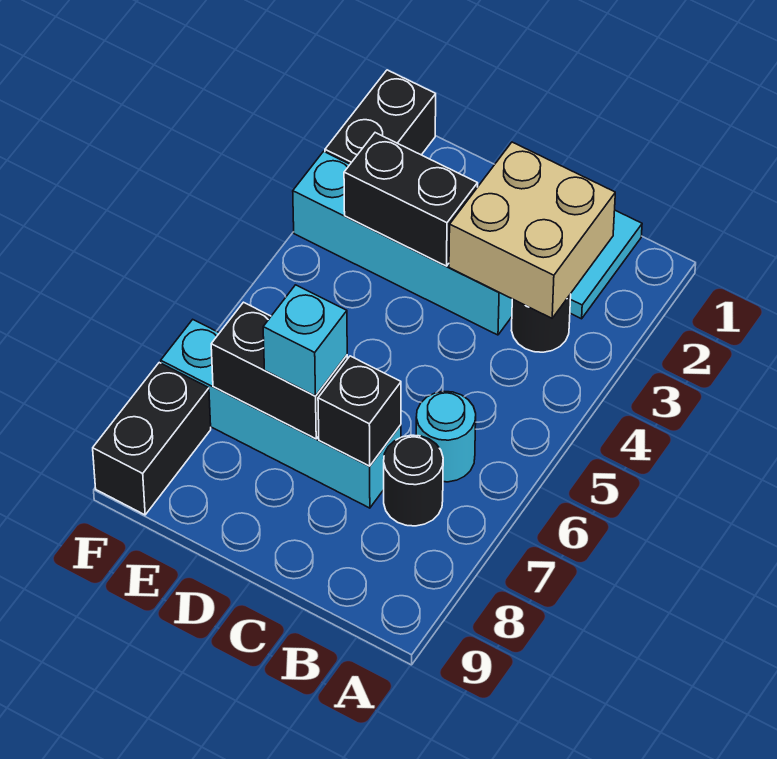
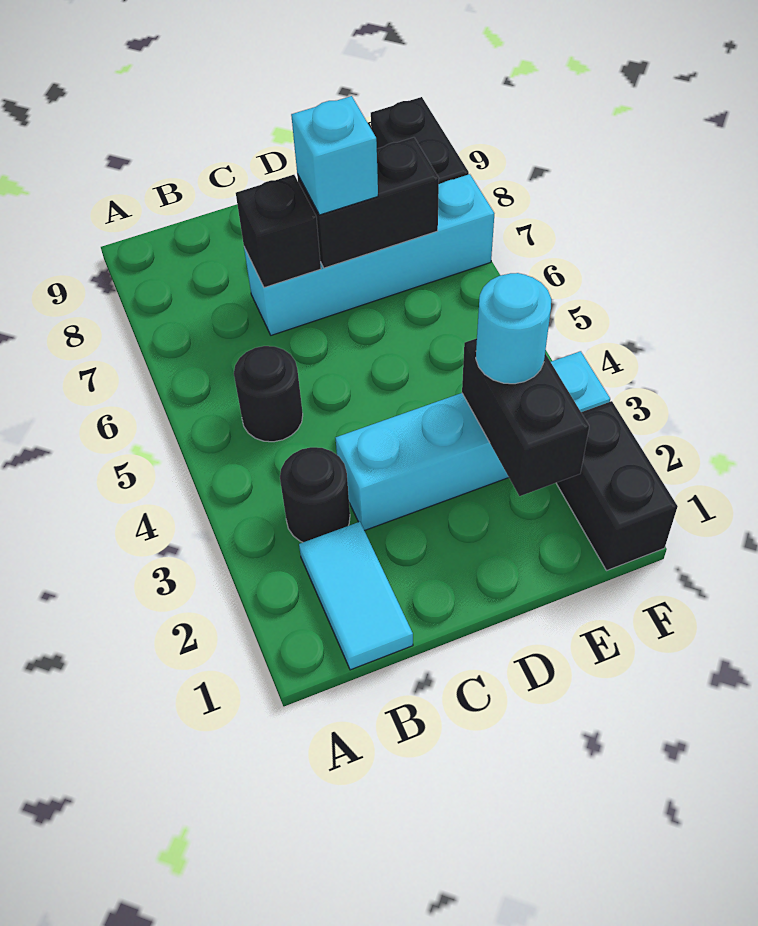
tan 2x2 brick [449,142,615,318] -> none
cyan 1x1 round brick [416,391,476,482] -> cyan 1x1 round brick moved to [476,273,551,384]
black 1x1 round brick [384,435,443,526] -> black 1x1 round brick moved to [234,346,303,442]
black 1x2 brick [344,133,478,266] -> black 1x2 brick turned to [462,338,589,496]

